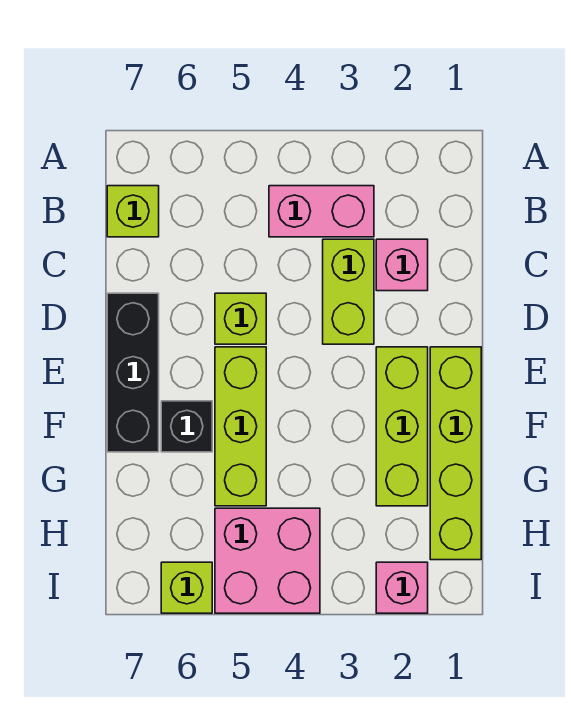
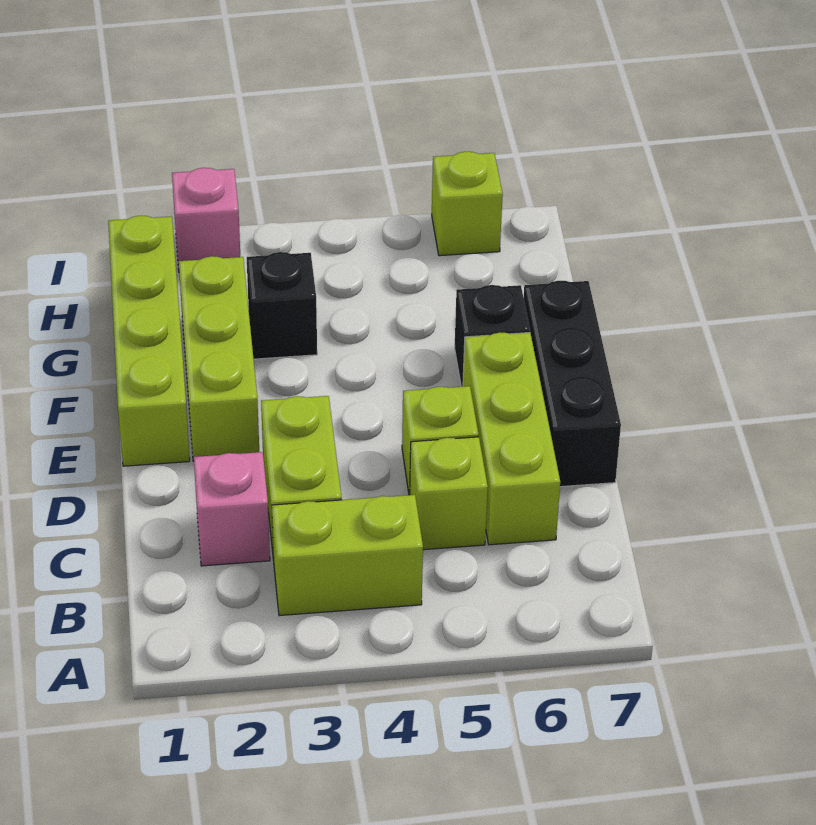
pink 1x2 brick [269,186,374,237] -> lime 1x2 brick [272,495,423,616]
lime 1x1 brick [107,186,159,237] -> lime 1x1 brick moved to [410,437,488,550]
lime 1x3 brick [215,347,266,506] -> lime 1x3 brick moved to [463,333,560,545]
none -> black 1x1 brick [247,252,317,359]
pink 2x2 brick [215,508,320,613] -> none

